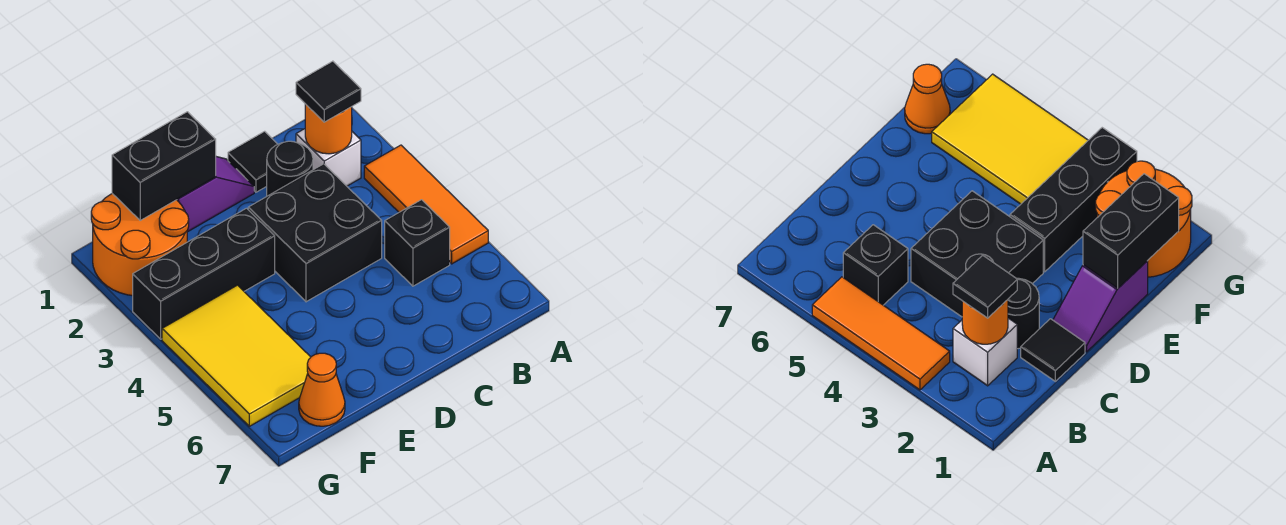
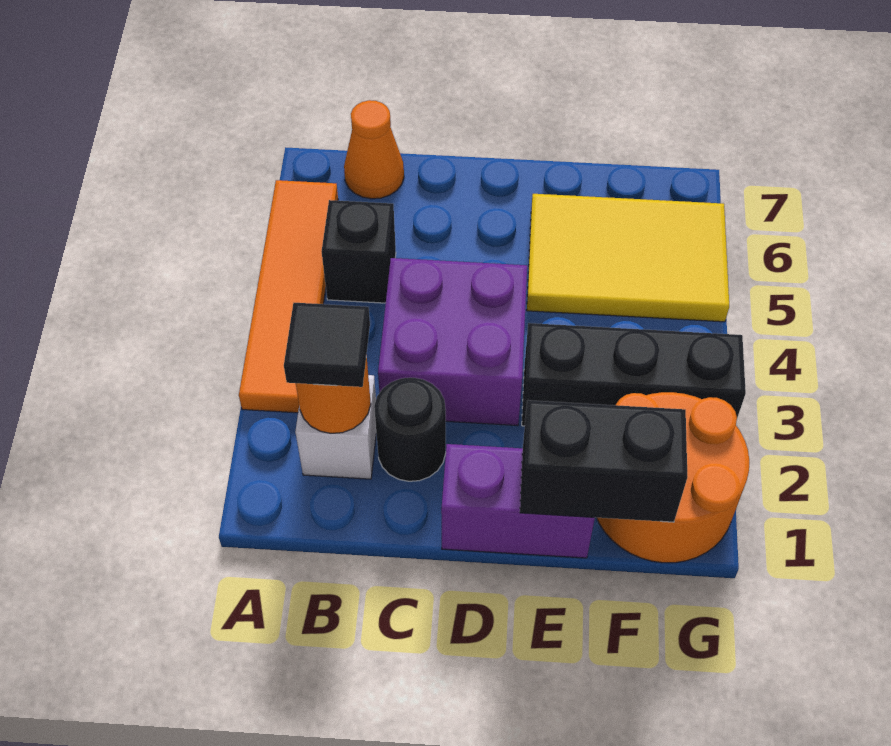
orange 1x3 tile [364,145,488,264] -> orange 1x4 tile [239,180,338,413]
black 1x1 tile [228,131,278,192] -> none
black 2x2 brick [248,164,382,302] -> purple 2x2 brick [378,258,527,426]
purple 1x2 slope [177,157,254,232] -> purple 1x2 brick [441,444,595,558]
yellow 2x3 tile [162,285,311,426] -> yellow 2x3 tile turned to [527,194,729,322]
orange 1x1 cone [299,353,345,426] -> orange 1x1 cone moved to [344,100,404,199]

